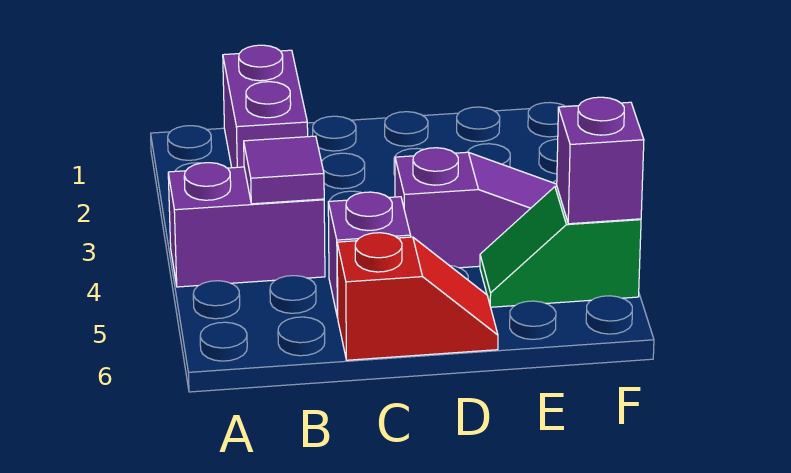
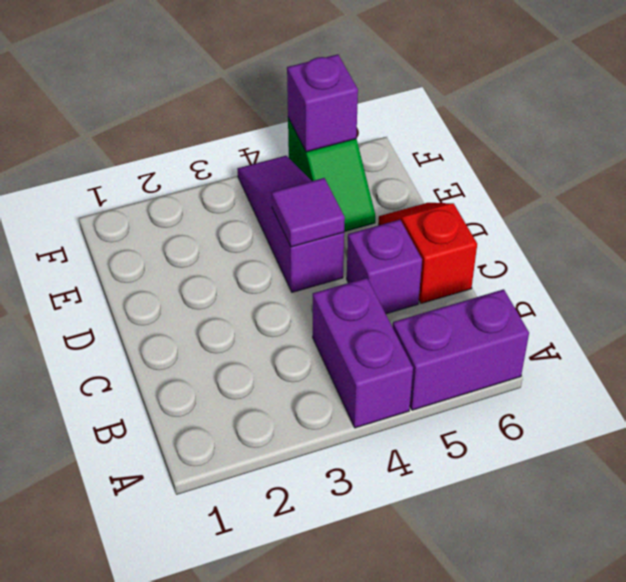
purple 1x2 brick [223,45,308,168] -> purple 1x2 brick moved to [393,289,529,410]
purple 1x1 tile [244,136,324,204] -> purple 1x1 tile moved to [272,178,345,247]

